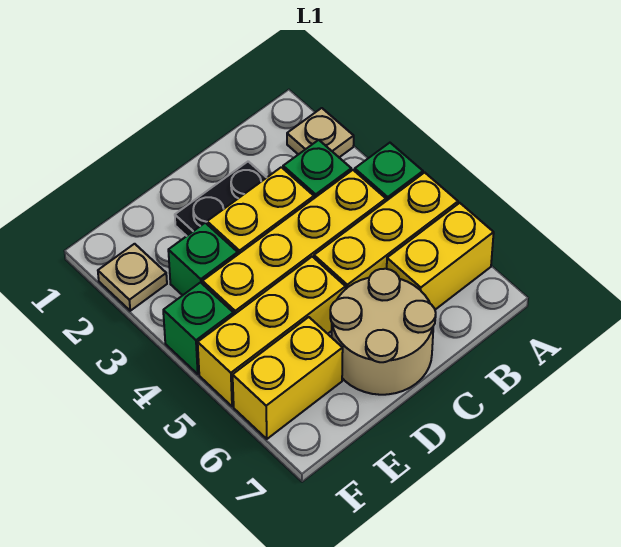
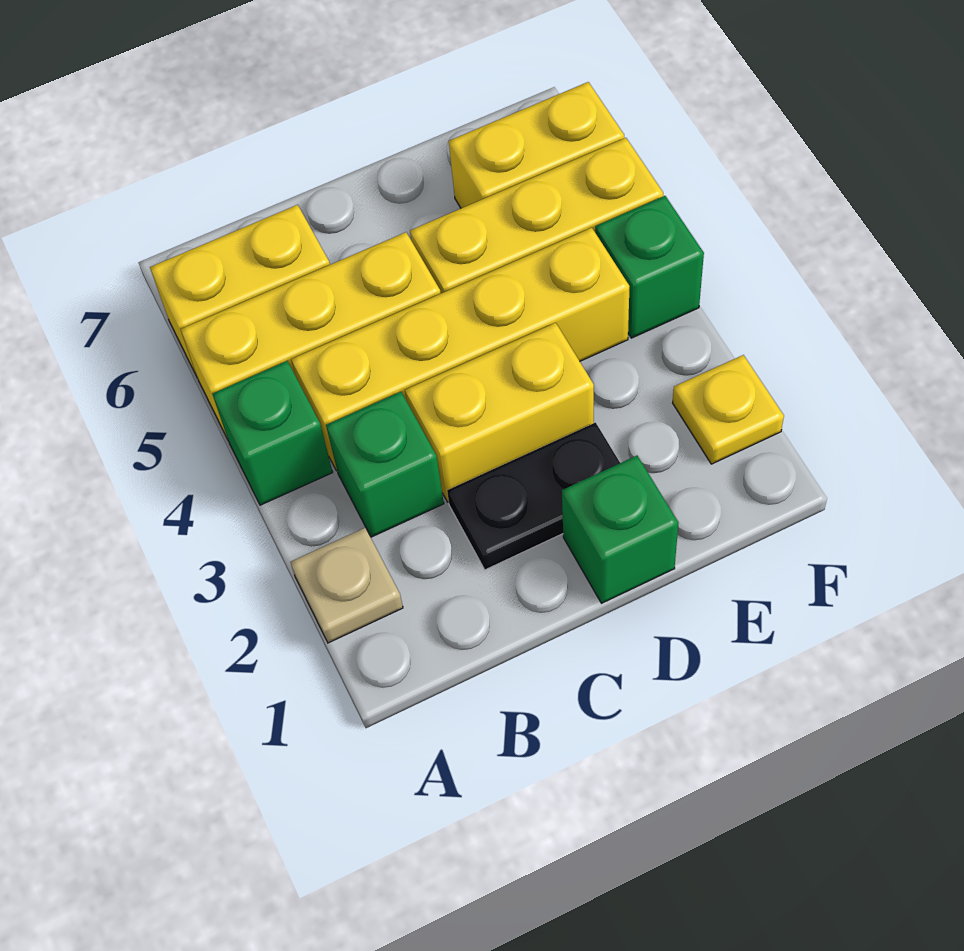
tan 2x2 round brick [330,269,436,395] -> none
green 1x1 brick [168,223,238,295] -> green 1x1 brick moved to [562,456,678,603]
tan 1x1 plate [98,244,167,311] -> yellow 1x1 plate [673,355,784,464]

